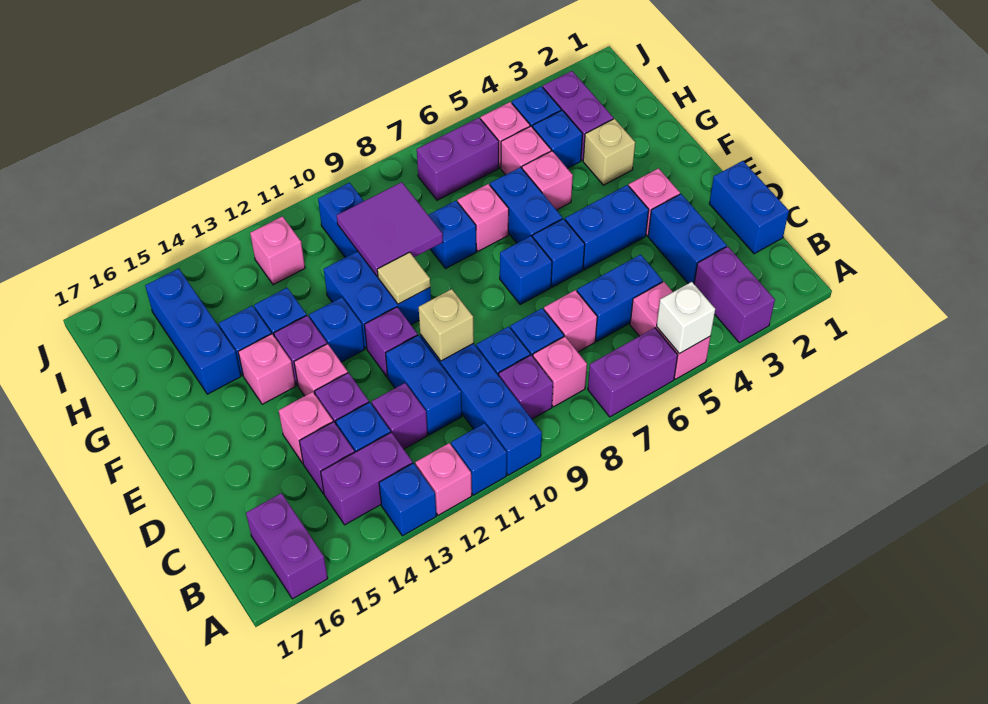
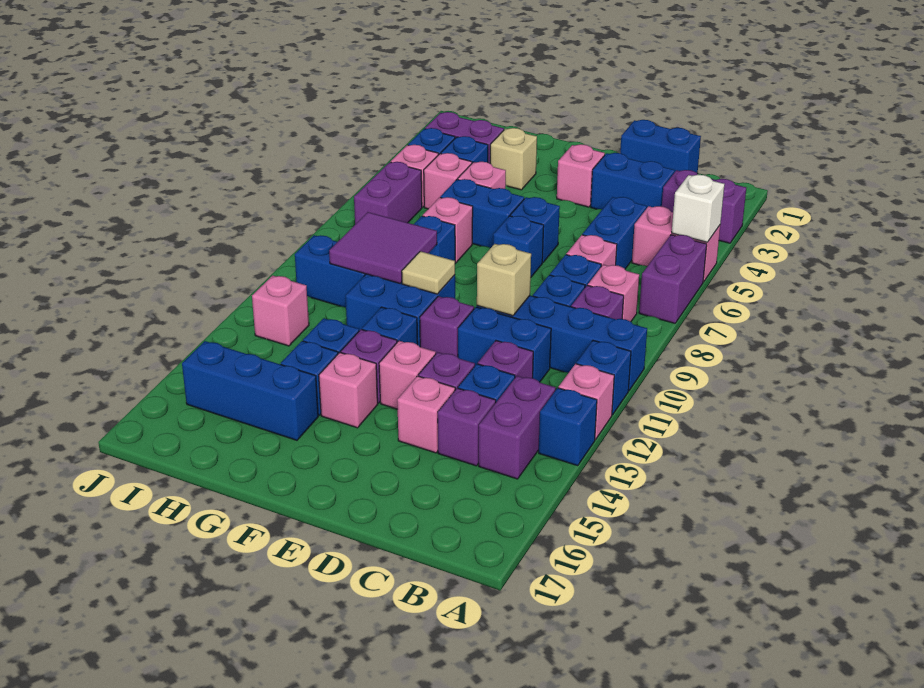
purple 1x2 brick [246,493,328,599] -> none
blue 1x2 brick [565,185,649,270] -> none

